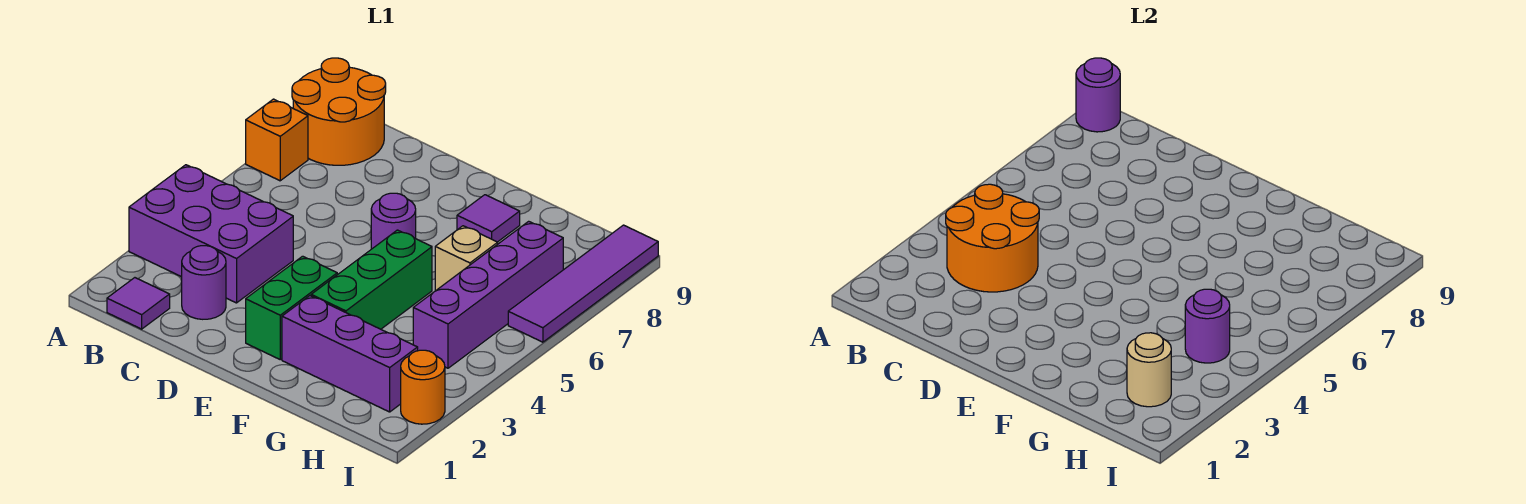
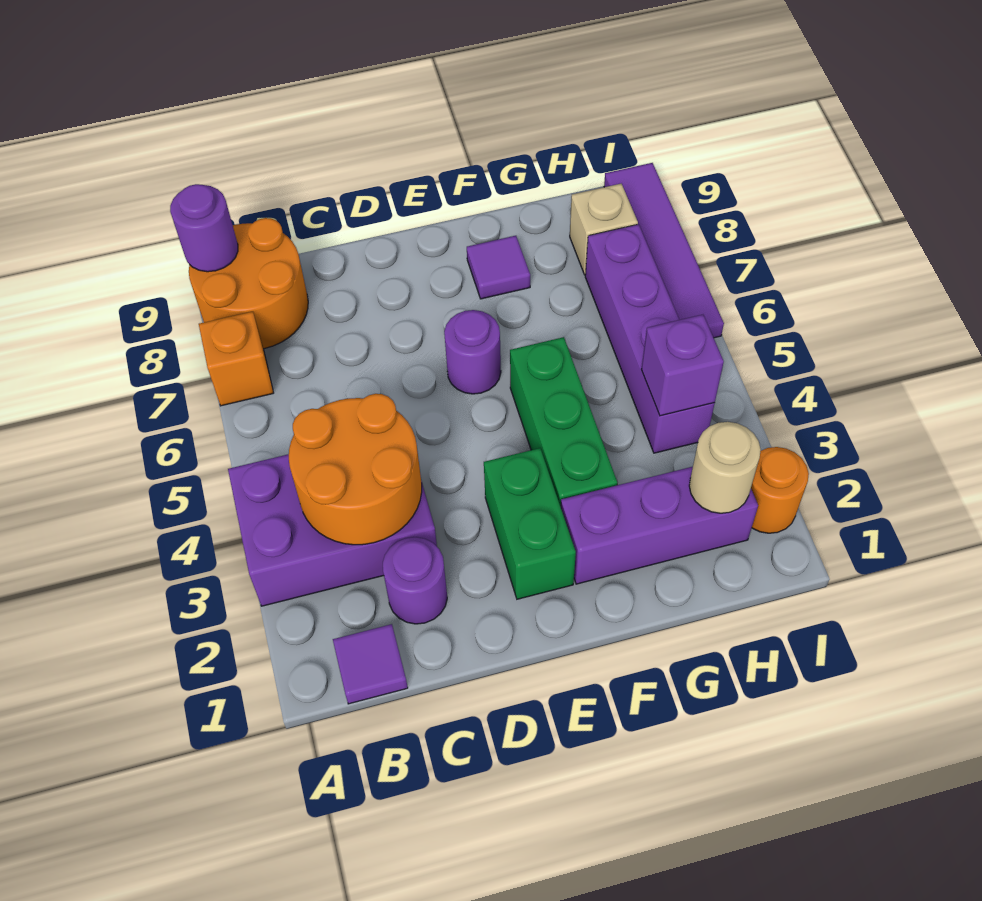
tan 1x1 brick [435,226,498,291] -> tan 1x1 brick moved to [570,184,638,275]
purple 1x1 round brick [1185,289,1230,363] -> purple 1x1 brick [641,315,724,416]

